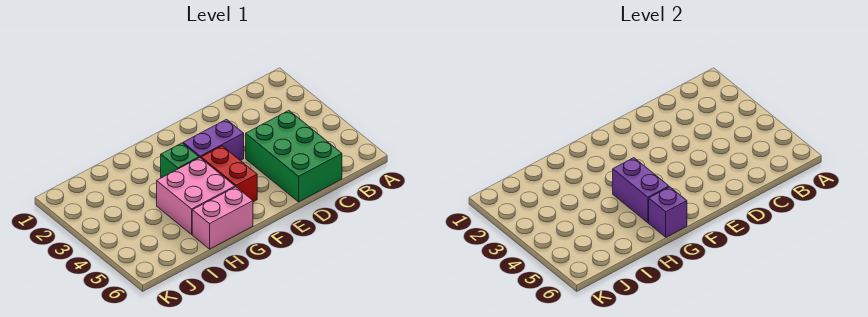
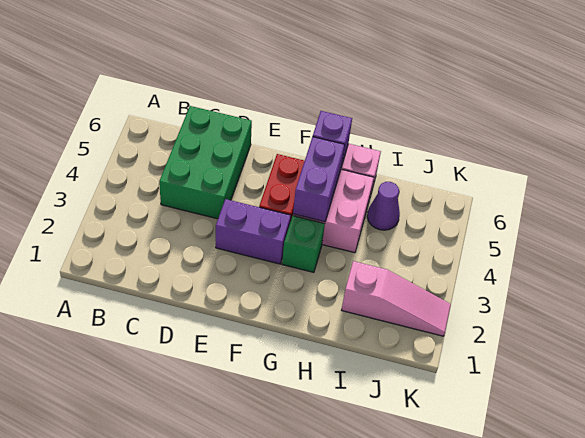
none -> pink 1x3 slope [342,261,451,336]
none -> purple 1x1 cone [367,182,400,230]

